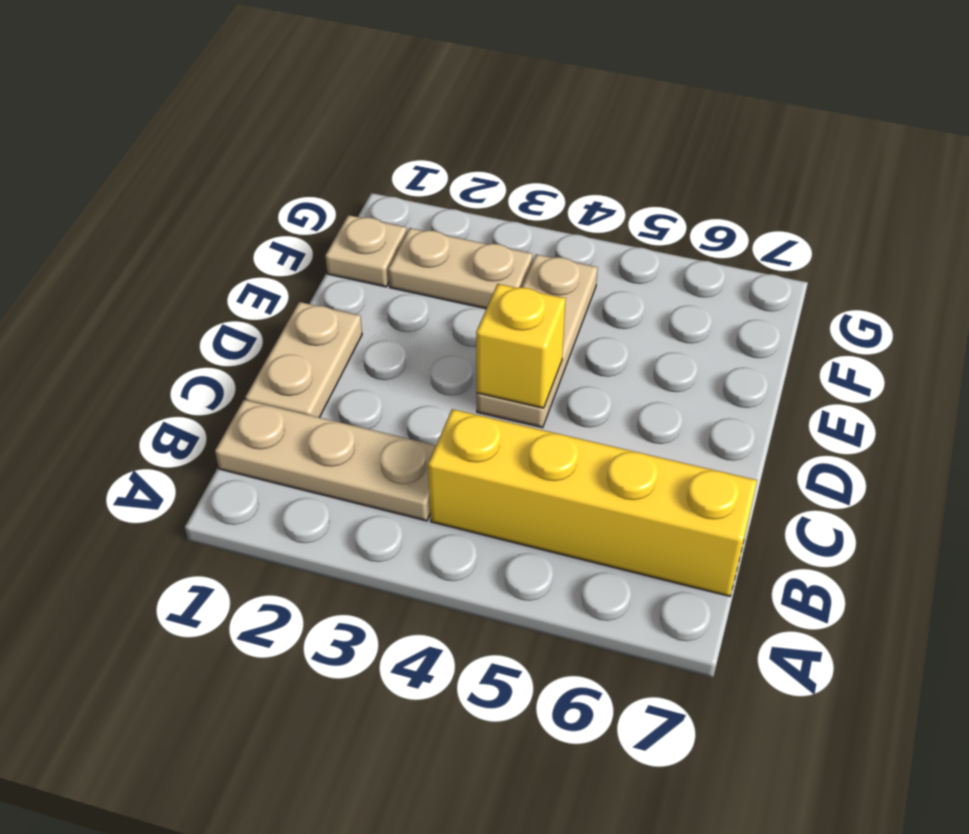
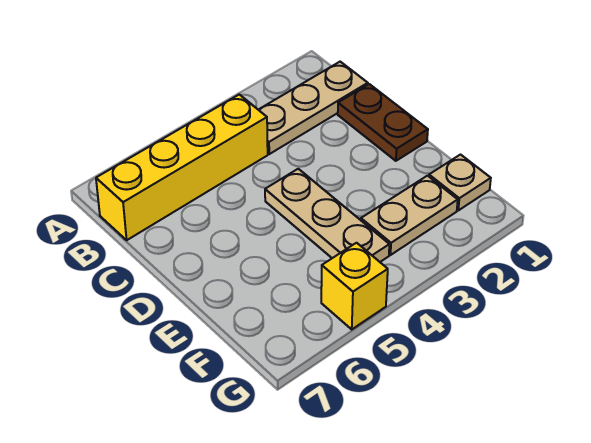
tan 1x2 plate [245,302,362,417] -> brown 1x2 plate [338,84,428,161]
yellow 1x1 brick [476,284,566,408] -> yellow 1x1 brick moved to [321,243,388,329]

